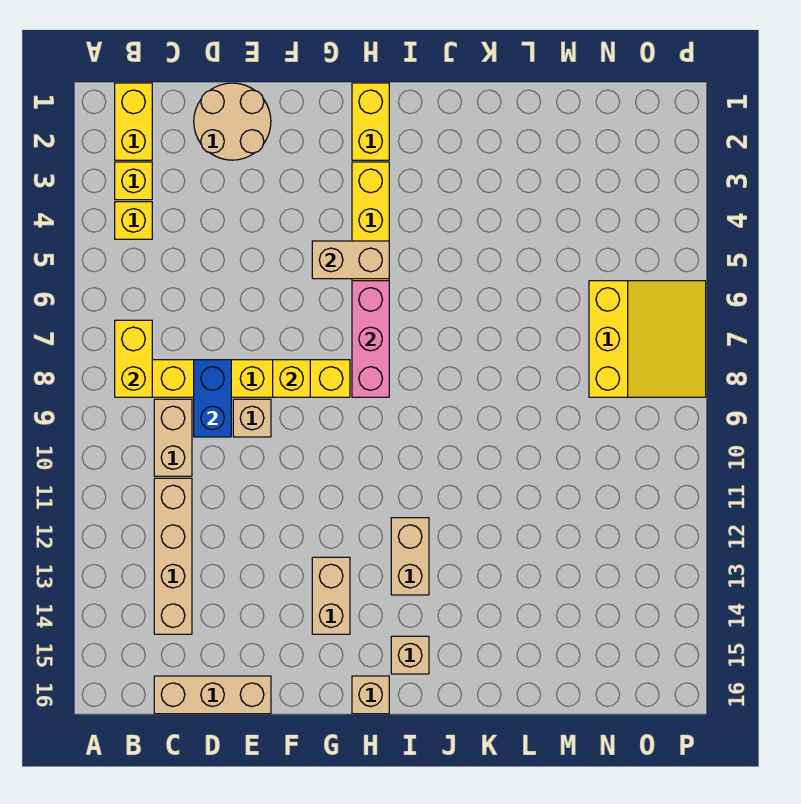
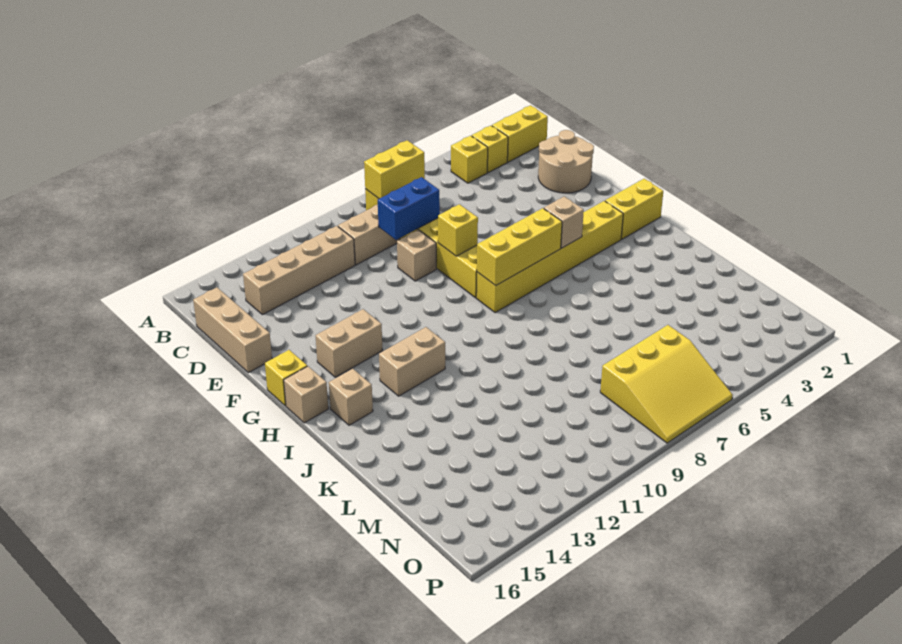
tan 1x2 brick [312,241,389,279] -> tan 1x1 brick [544,196,584,248]
none -> yellow 1x1 brick [265,350,307,406]
pink 1x3 brick [352,281,389,397] -> yellow 1x3 brick [477,208,562,286]

